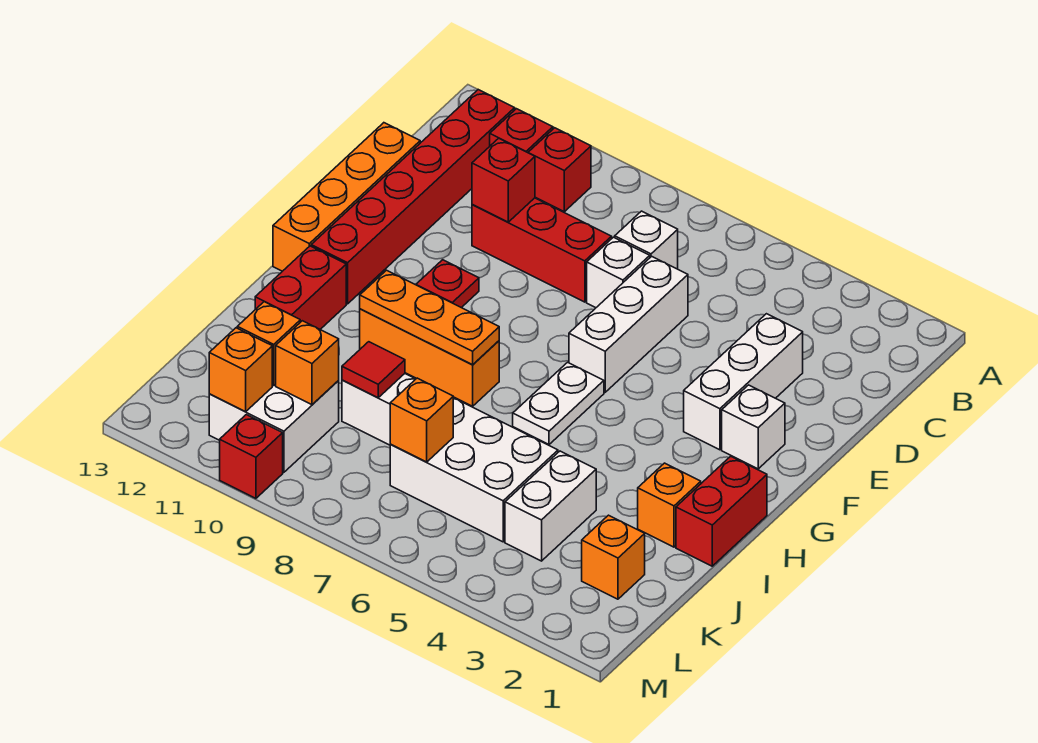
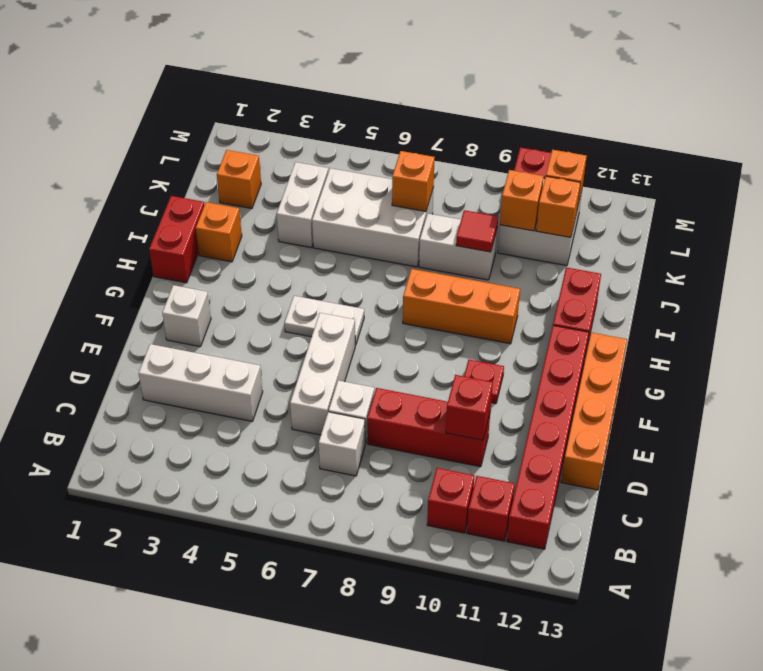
white 1x3 brick [684,314,803,450] -> white 1x3 brick turned to [139,344,263,421]
white 1x2 plate [513,362,604,444] -> white 1x2 plate turned to [284,296,364,345]
orange 1x3 plate [360,270,499,365] -> none

